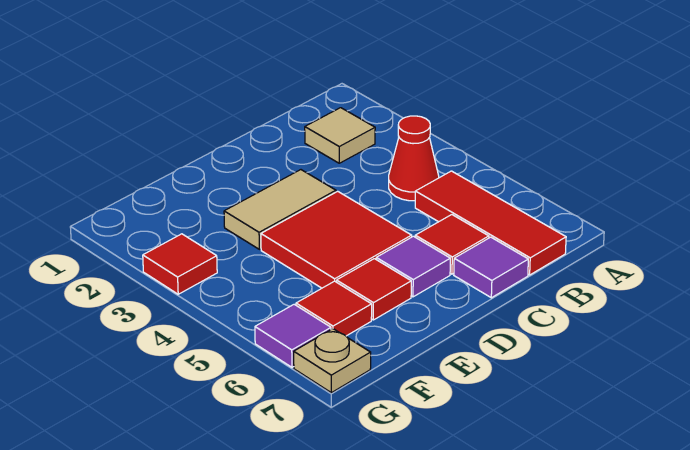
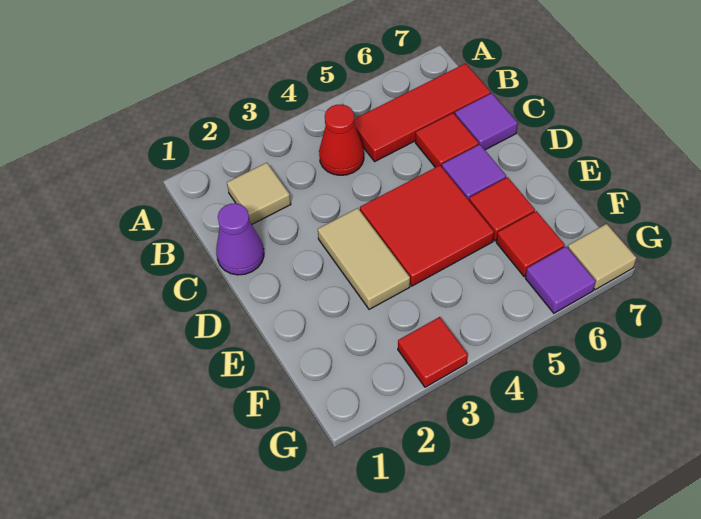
none -> purple 1x1 cone [216,203,264,275]
tan 1x1 plate [294,329,371,393] -> tan 1x1 tile [568,224,637,290]

